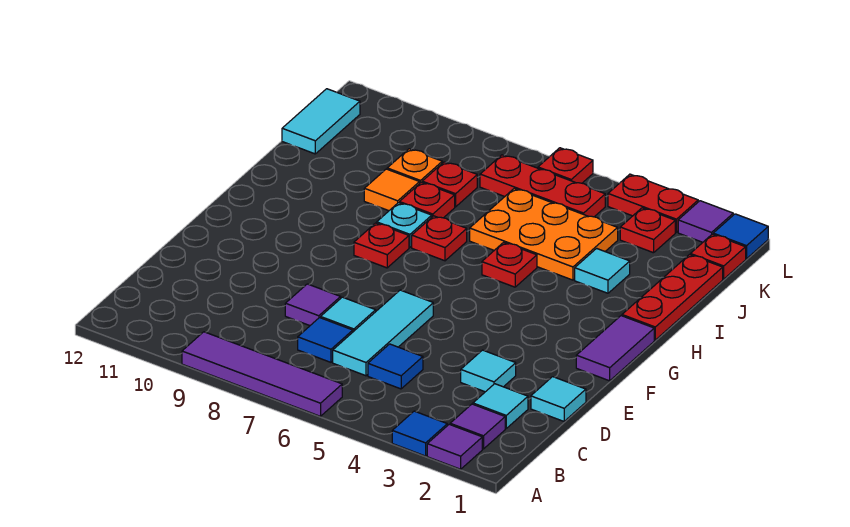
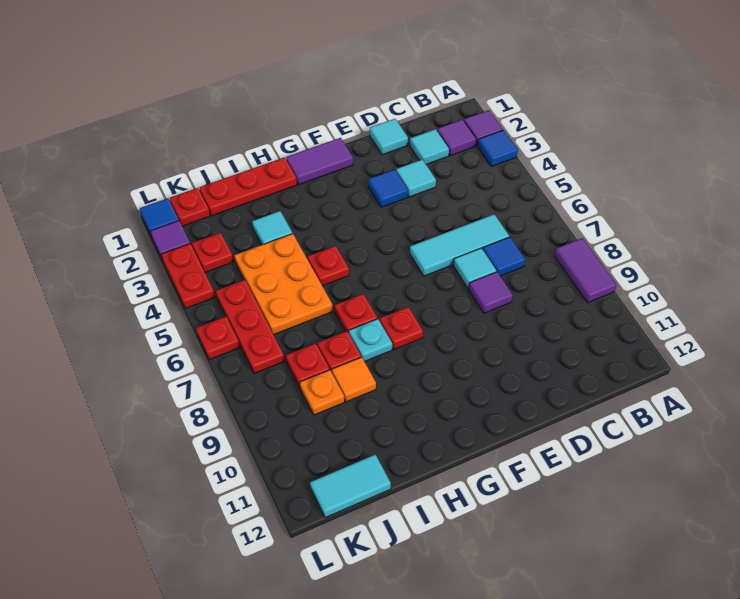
purple 1x4 tile [182,332,342,416] -> purple 1x2 tile [555,238,616,303]
blue 1x1 tile [368,344,423,389] -> blue 1x1 tile moved to [368,169,408,207]

